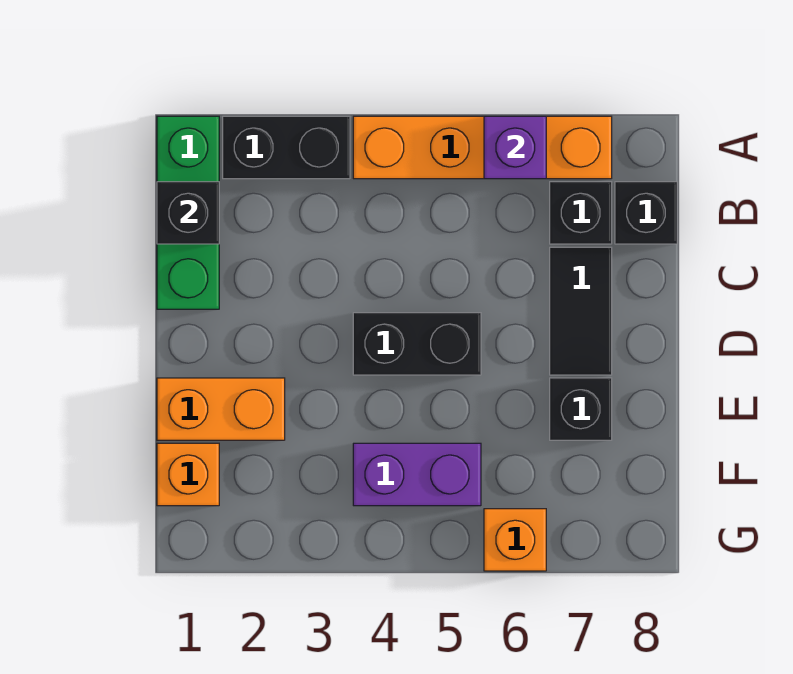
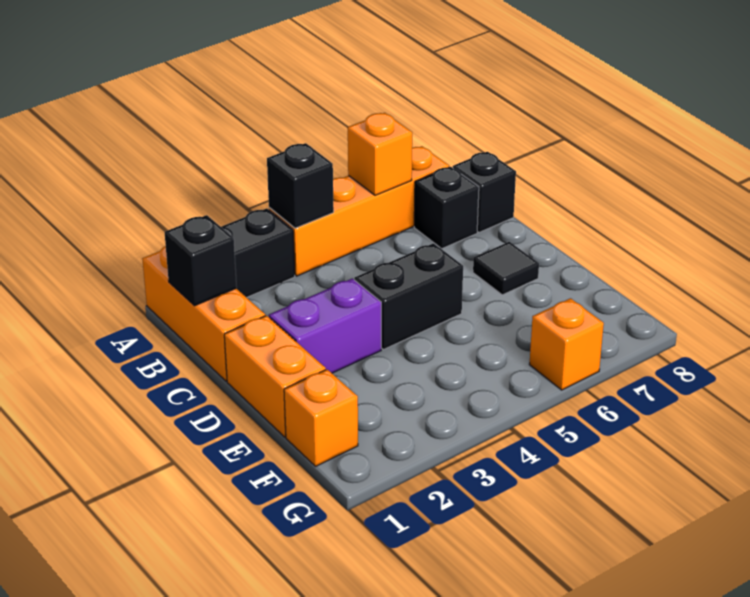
green 1x3 brick [157,116,219,309] -> orange 1x3 brick [142,246,265,381]
purple 1x1 brick [484,116,546,179] -> orange 1x1 brick [348,113,412,195]
black 1x2 tile [550,247,612,375] -> black 1x1 tile [473,242,539,295]
orange 1x2 brick [157,378,285,440] -> orange 1x2 brick turned to [224,316,326,437]
black 1x1 brick [550,378,612,440] -> black 1x1 brick moved to [267,143,334,228]
purple 1x2 brick [353,443,481,506] -> purple 1x2 brick moved to [269,278,381,373]

